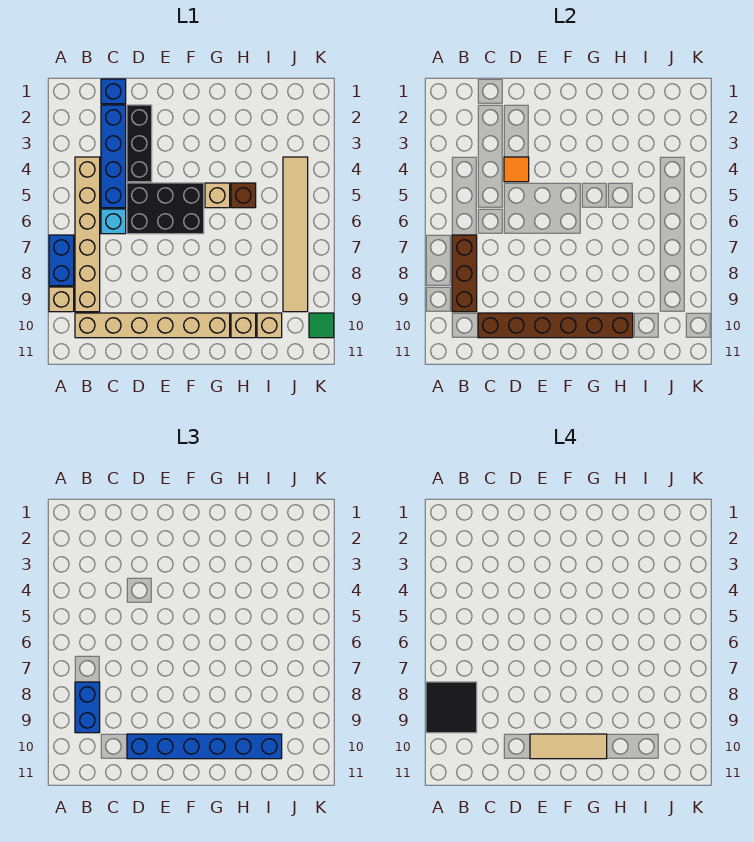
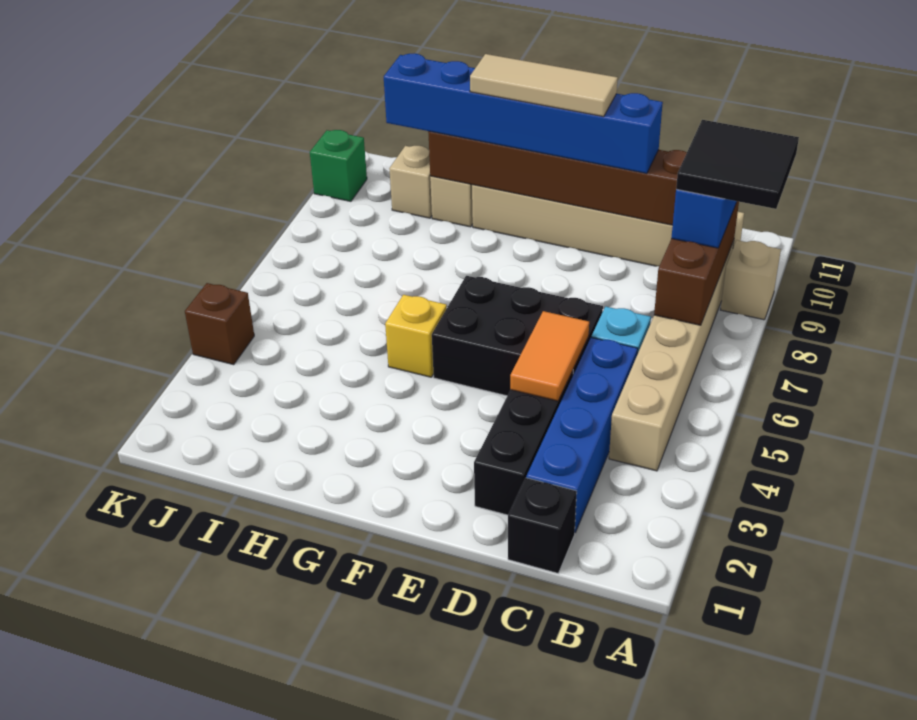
blue 1x2 brick [49,235,74,286] -> none
blue 1x1 brick [101,79,126,104] -> black 1x1 brick [508,478,577,573]
orange 1x1 tile [504,157,529,182] -> orange 1x2 tile [510,311,589,401]
tan 1x1 brick [205,183,230,208] -> yellow 1x1 brick [385,295,447,377]
brown 1x1 brick [231,183,256,208] -> brown 1x1 brick moved to [185,283,254,365]
tan 1x6 tile [283,157,308,312] -> none
green 1x1 tile [309,313,334,338] -> green 1x1 brick [310,130,367,201]

